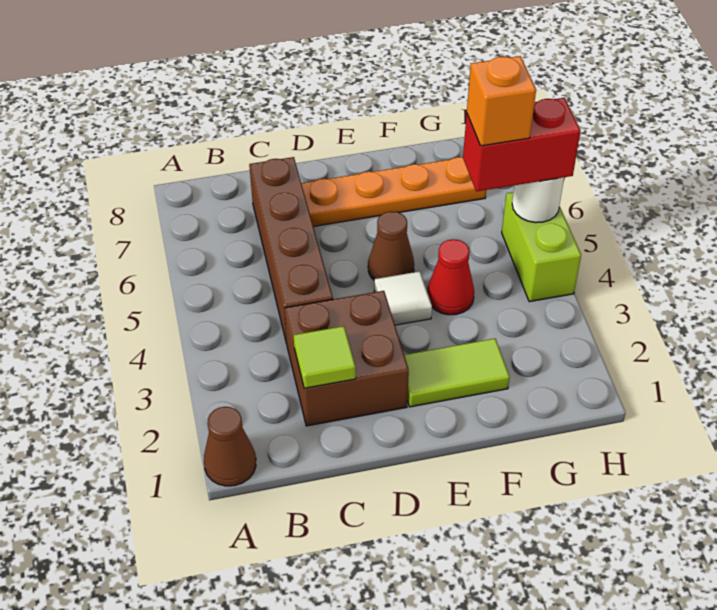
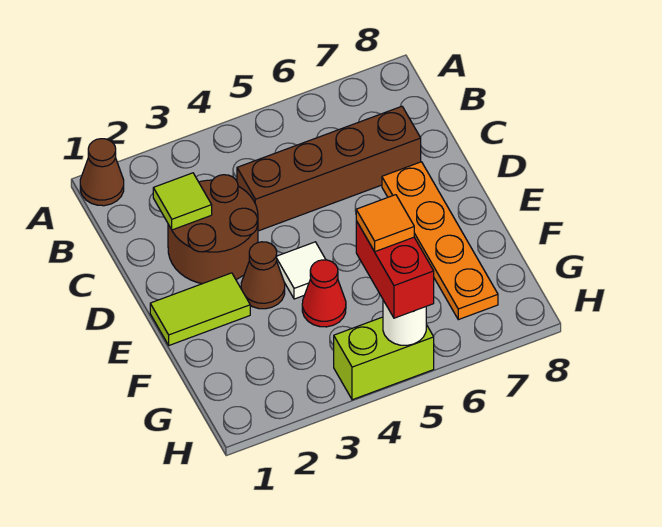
brown 2x2 brick [284,291,409,426] -> brown 2x2 round brick [168,175,258,284]
lime 1x2 tile [404,339,510,407] -> lime 1x2 tile turned to [150,273,250,345]
brown 1x1 cone [368,211,414,280] -> brown 1x1 cone moved to [241,242,285,309]
orange 1x1 brick [467,56,536,146] -> orange 1x1 tile [356,195,414,252]

